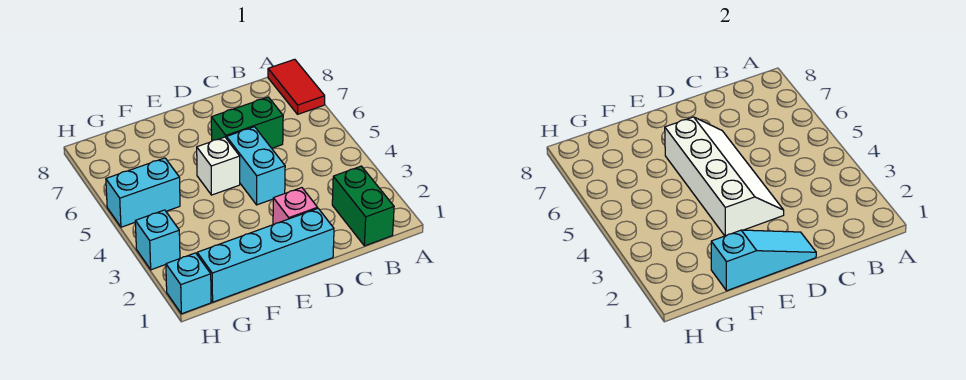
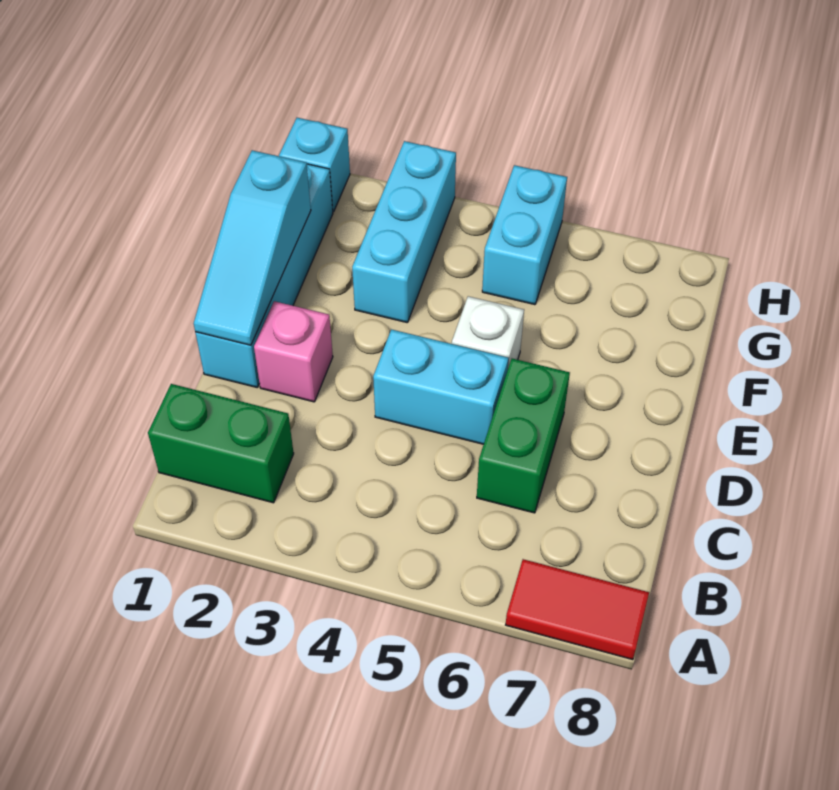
white 2x4 slope [665,117,784,236] -> none
cyan 1x1 brick [135,210,180,270] -> cyan 1x3 brick [352,141,456,323]

